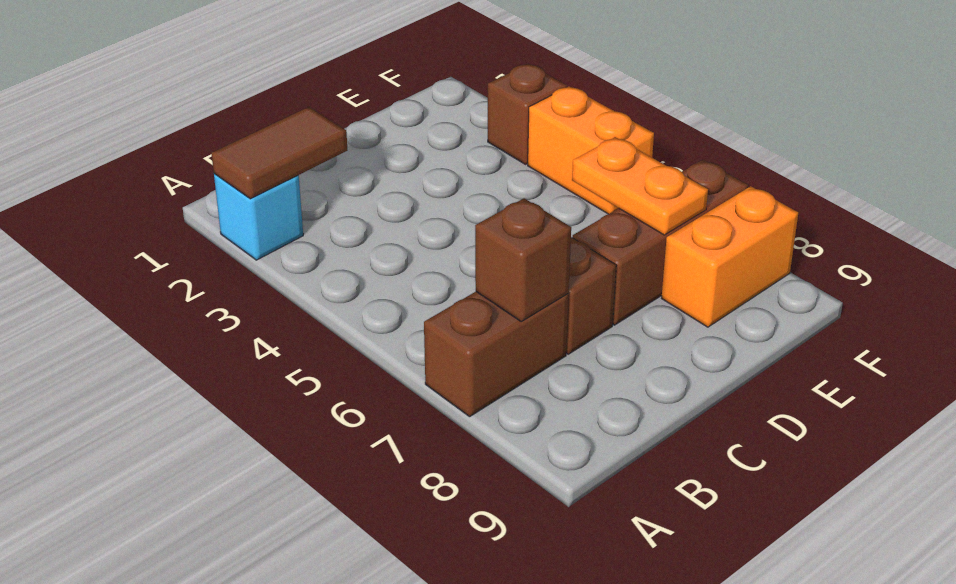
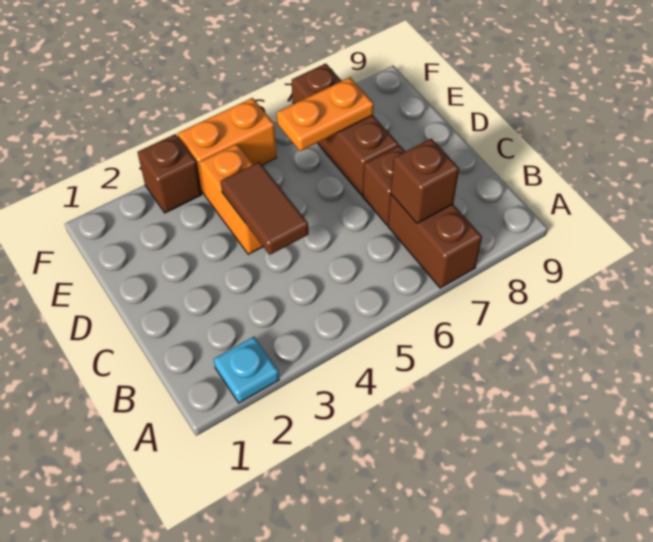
cyan 1x1 brick [214,174,303,260] -> cyan 1x1 plate [214,337,279,403]
brown 1x2 tile [211,107,347,199] -> brown 1x2 tile moved to [221,162,309,255]
orange 1x2 brick [662,186,798,327] -> orange 1x2 brick moved to [199,144,263,254]

